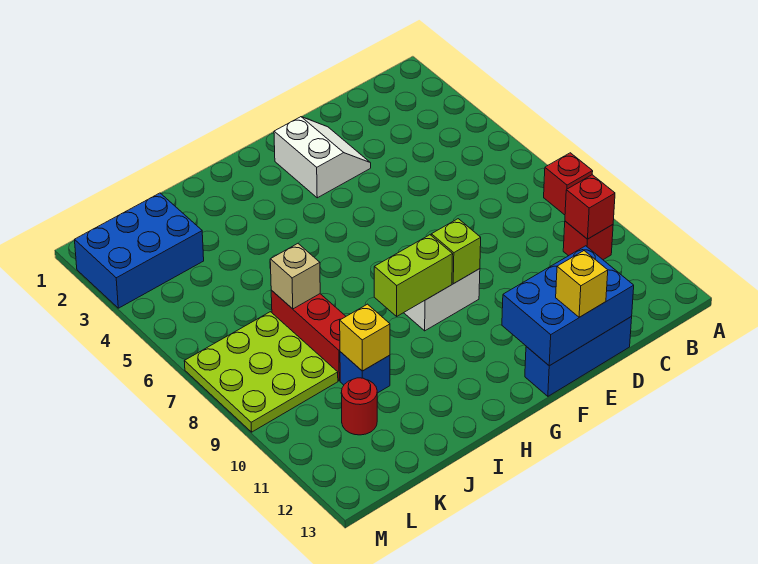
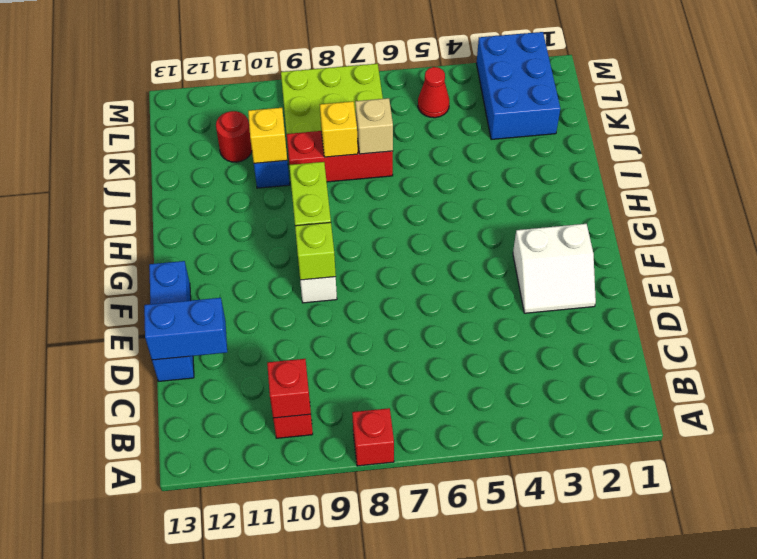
blue 2x3 brick [502,246,634,366] -> blue 1x2 brick [144,298,227,360]
yellow 1x1 brick [556,251,608,317] -> yellow 1x1 brick moved to [320,101,358,157]
none -> red 1x1 cone [418,67,449,118]

